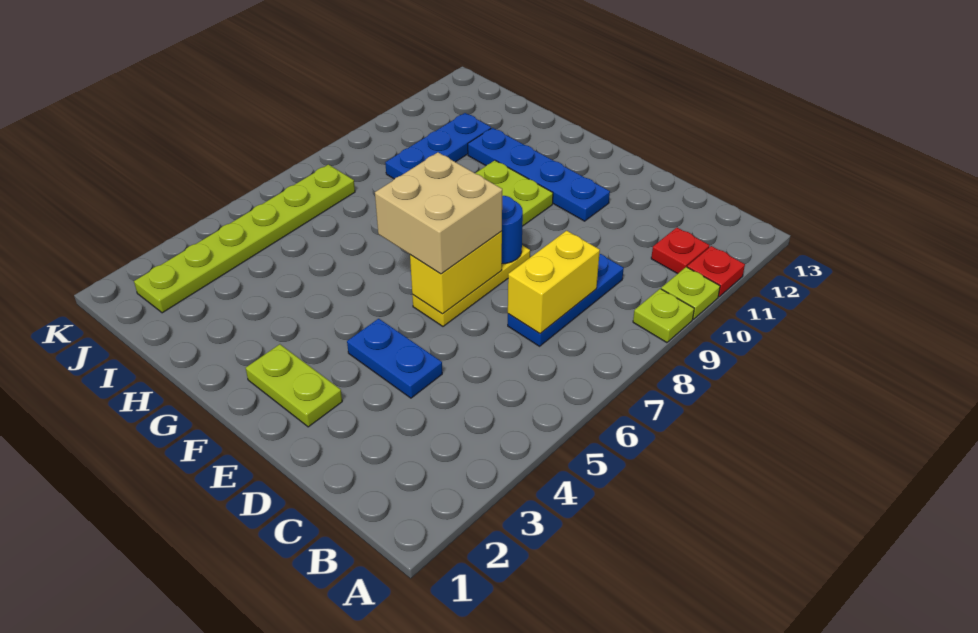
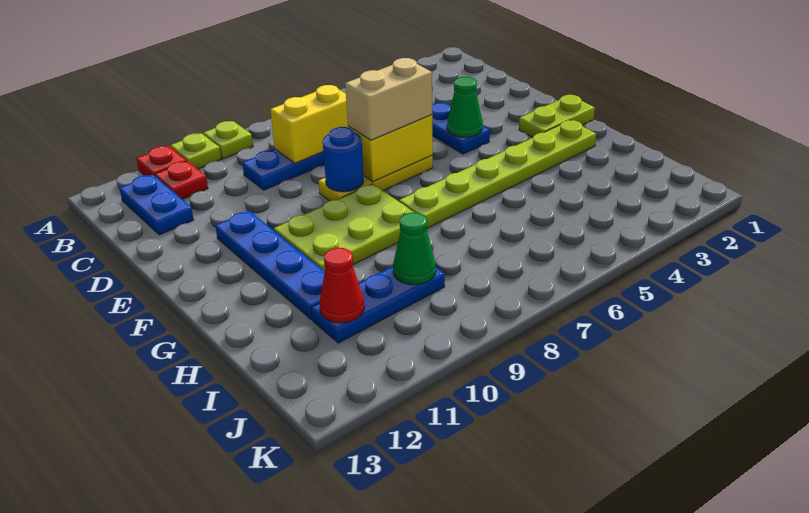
none -> blue 1x2 plate [119,175,194,235]
lime 1x2 plate [246,344,342,427] -> lime 1x2 plate turned to [519,95,595,138]
none -> green 1x1 cone [447,77,483,137]
tan 2x2 brick [375,152,502,274] -> tan 1x2 brick [345,58,432,140]
none -> green 1x1 cone [393,212,436,285]
none -> red 1x1 cone [319,248,364,323]
lime 1x6 plate [134,164,355,313] -> lime 1x6 plate moved to [399,120,596,228]

